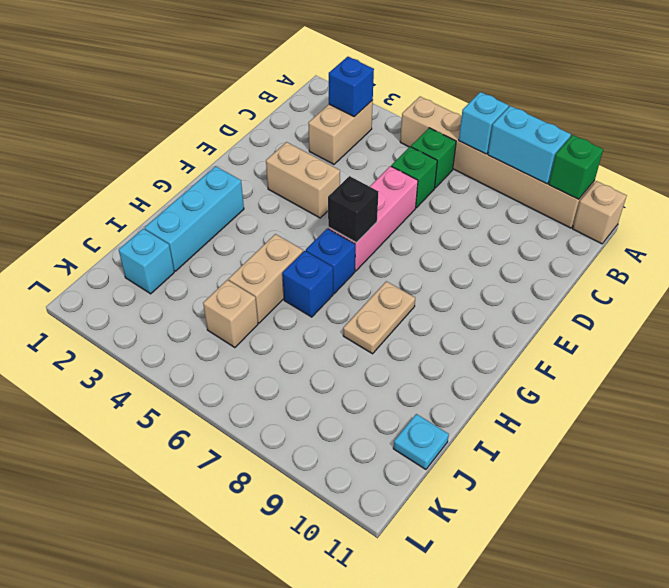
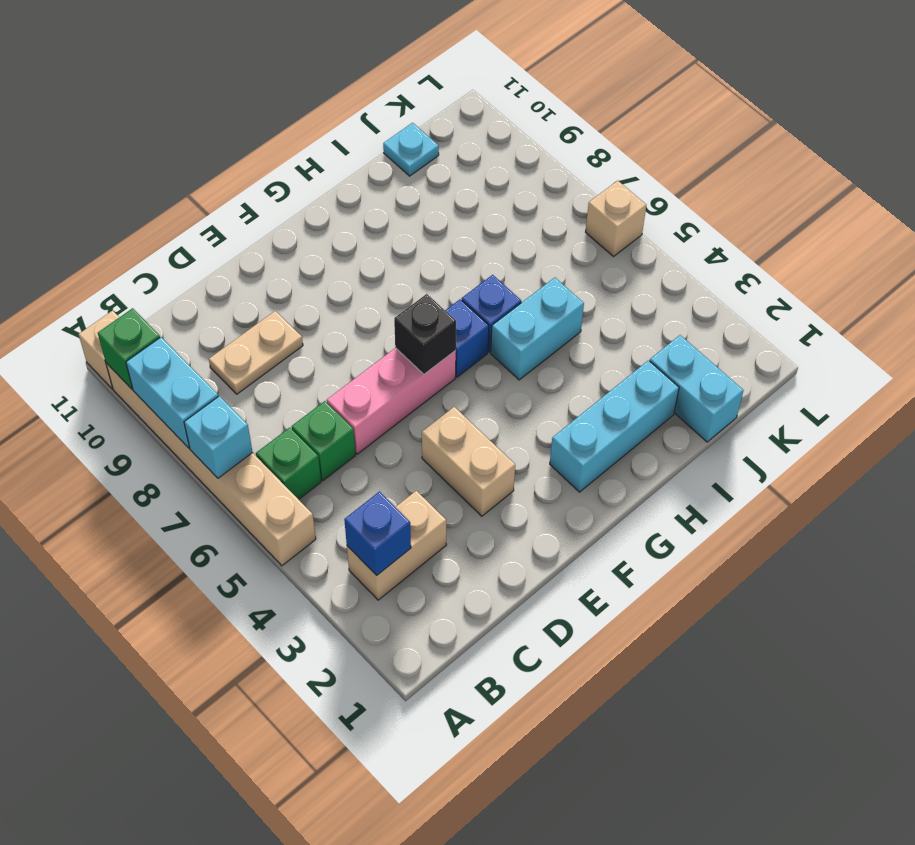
tan 1x2 plate [343,281,415,354] -> tan 1x2 plate moved to [209,311,303,394]
tan 1x2 brick [229,234,303,323] -> cyan 1x2 brick [491,277,584,380]
cyan 1x1 brick [119,229,174,294] -> cyan 1x2 brick [650,335,743,442]
tan 1x1 brick [203,280,258,348] -> tan 1x1 brick moved to [586,181,646,256]

